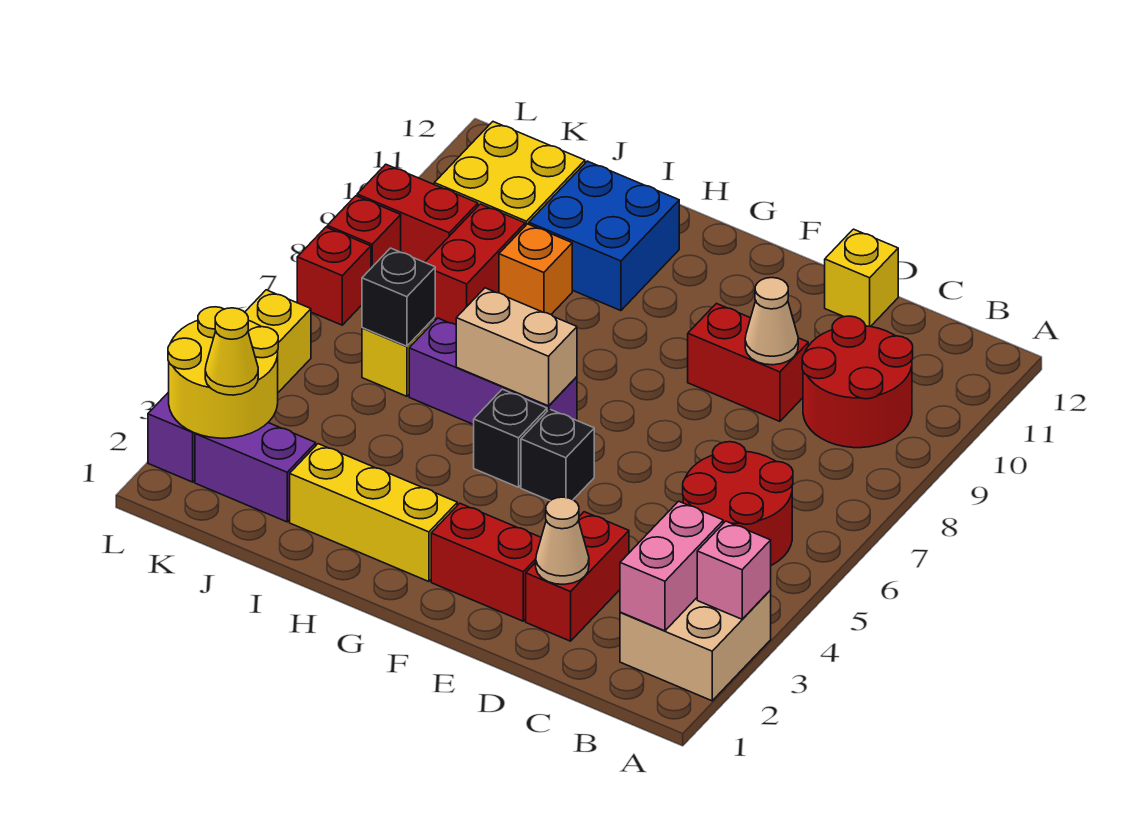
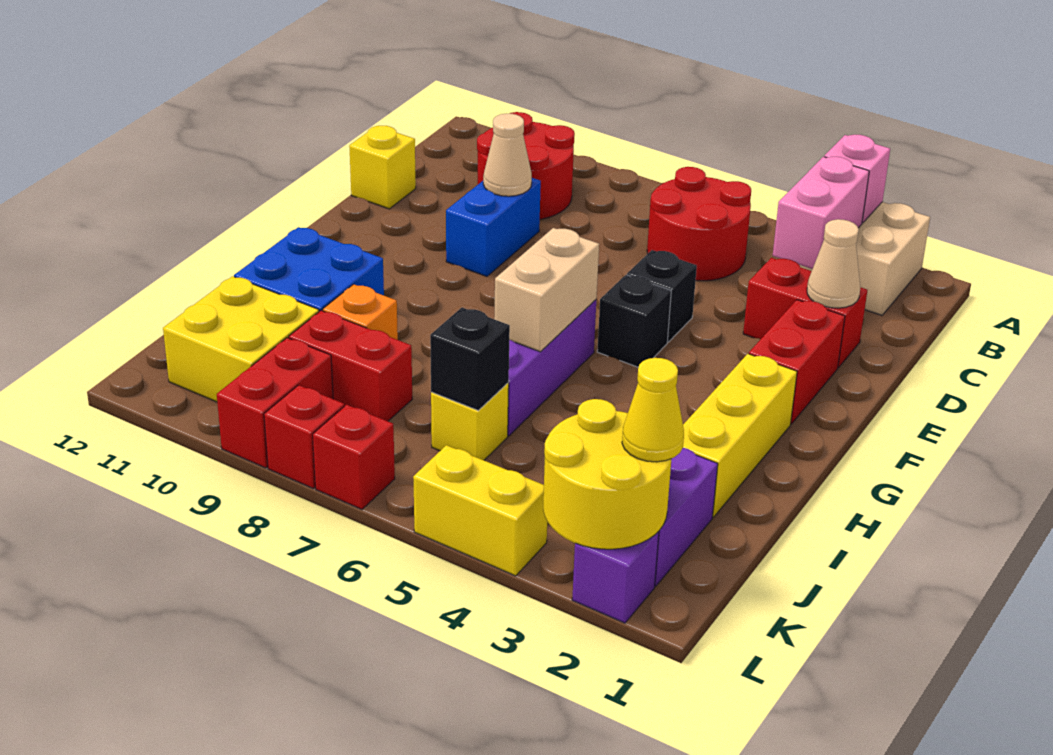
pink 1x2 brick [620,501,723,631] -> pink 1x2 brick turned to [773,157,869,269]
red 1x2 brick [688,304,808,421] -> blue 1x2 brick [446,178,541,276]
black 1x1 brick [474,389,547,487] -> black 1x1 brick moved to [627,250,697,342]

